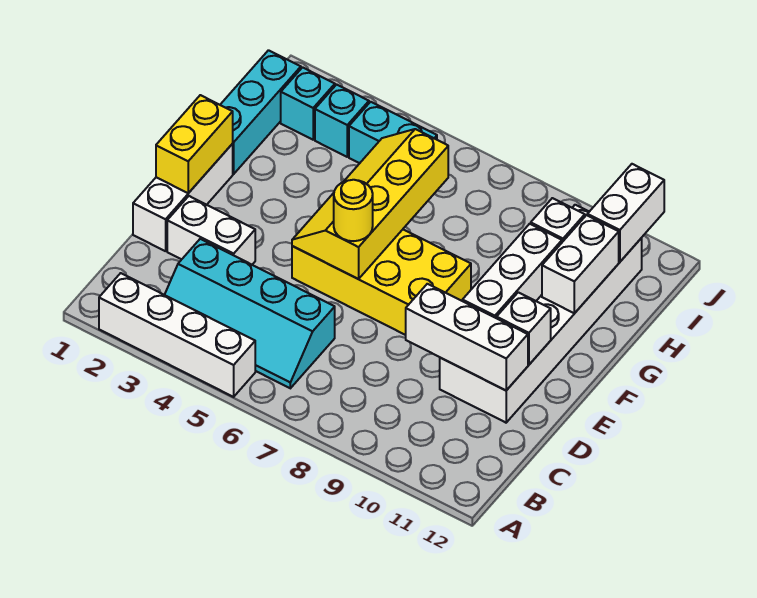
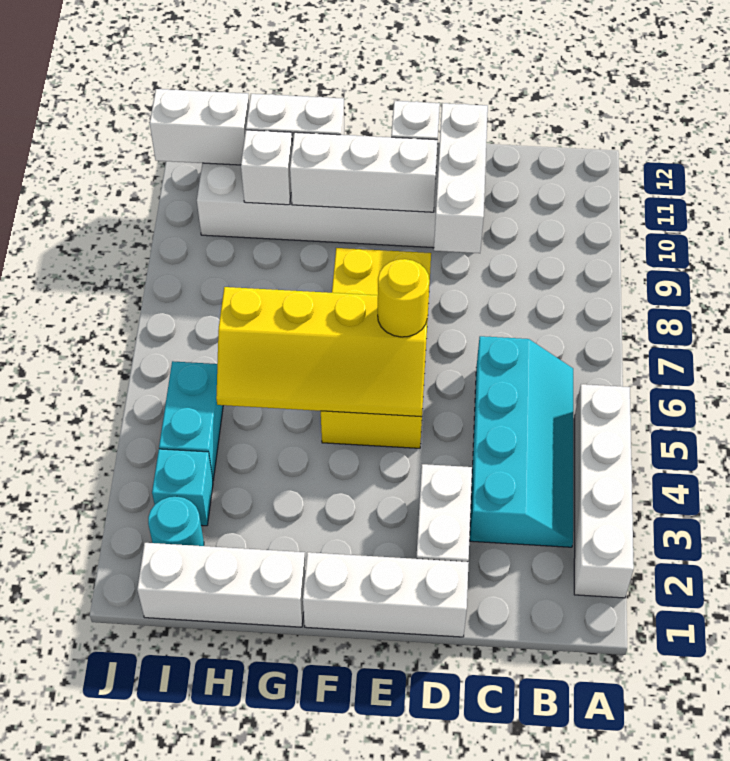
yellow 1x2 brick [156,95,233,193] -> none
cyan 1x3 brick [220,50,301,174] -> white 1x3 brick [137,543,306,627]
cyan 1x1 brick [281,67,335,140] -> cyan 1x1 round brick [148,497,204,546]

